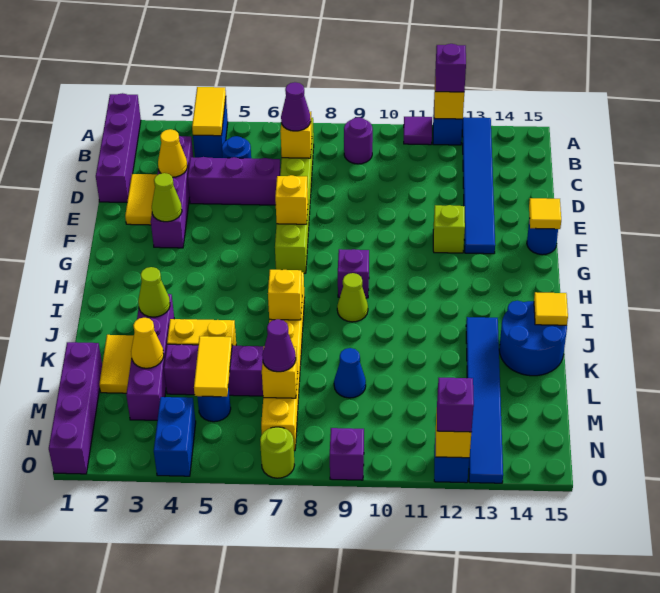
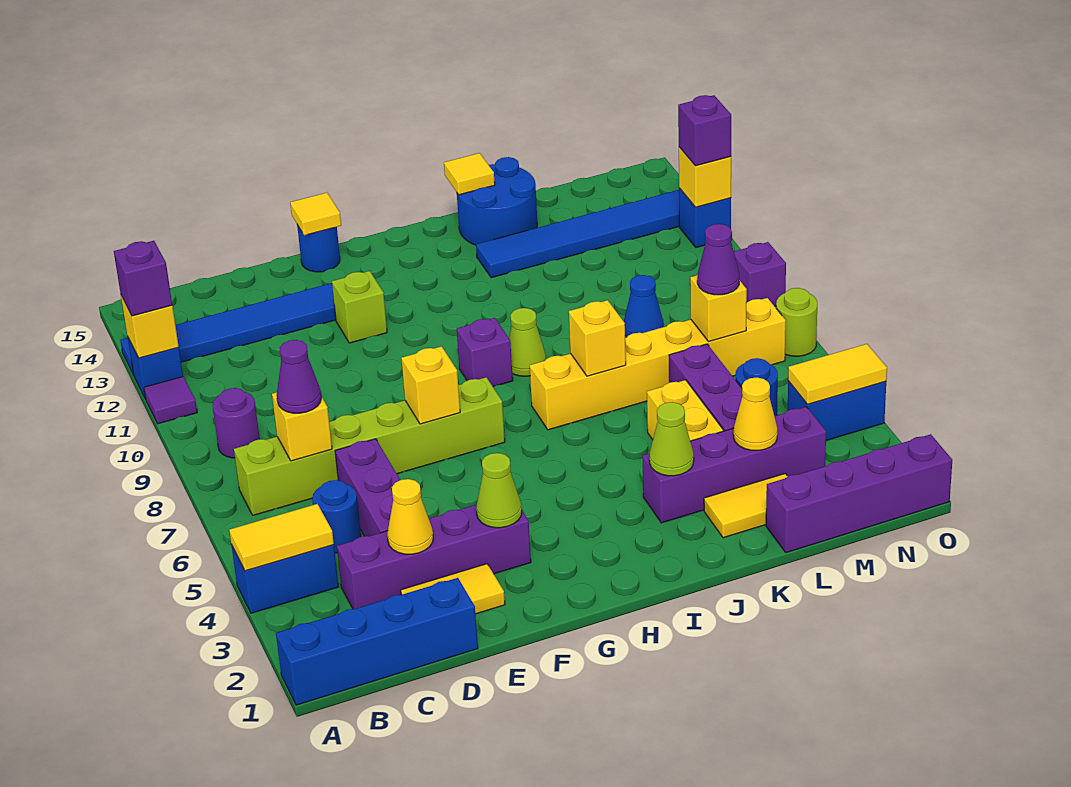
purple 1x4 brick [96,93,141,202] -> blue 1x4 brick [276,578,478,705]
yellow 1x2 tile [194,336,232,397] -> yellow 1x2 tile moved to [788,344,887,404]

